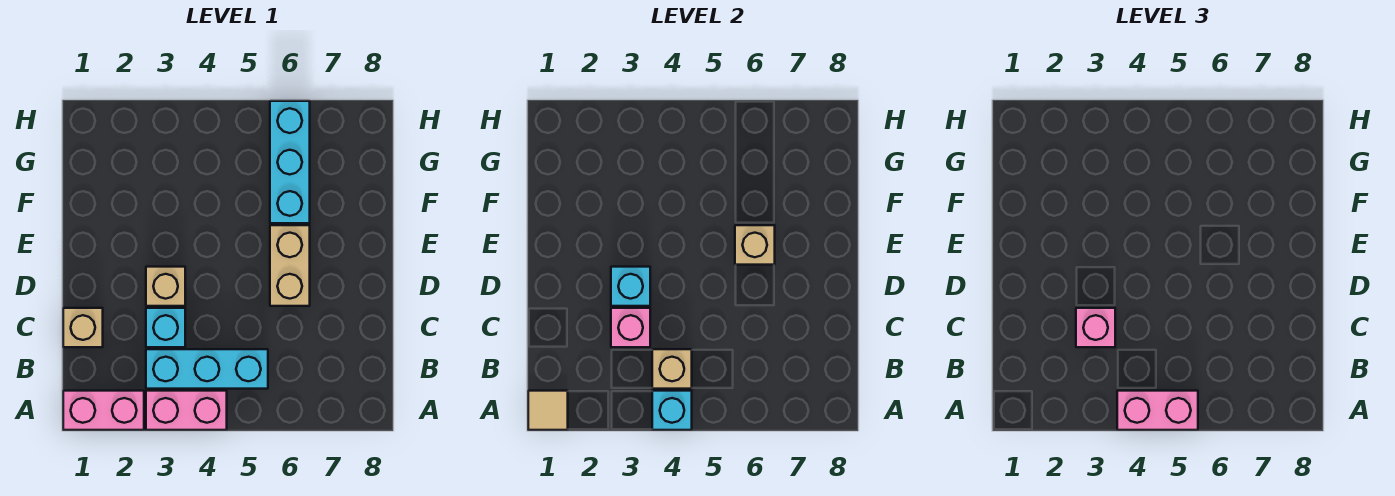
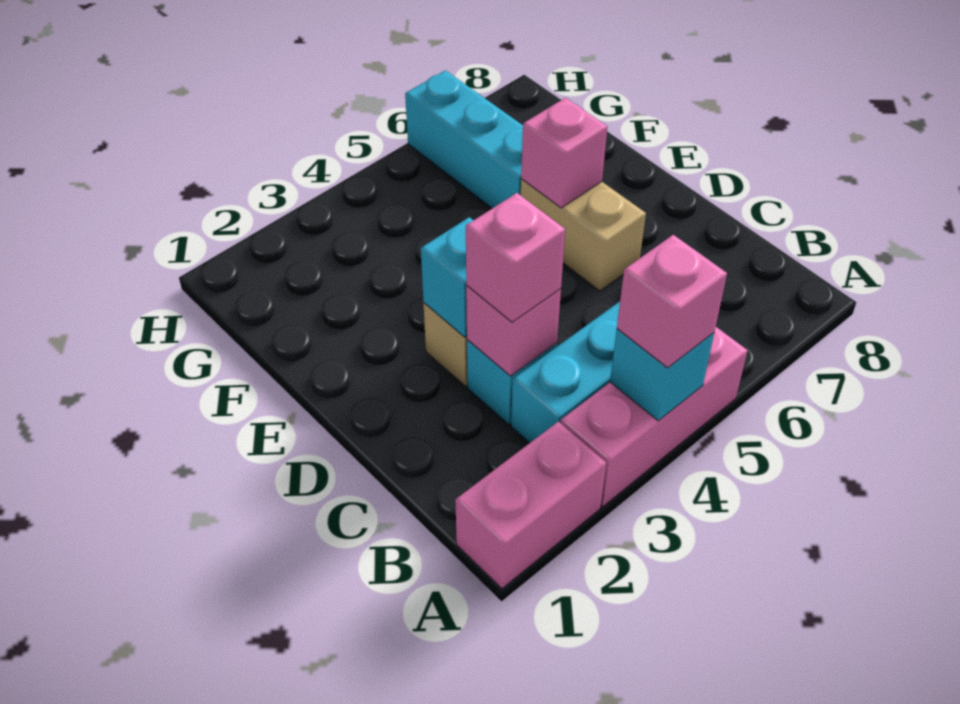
tan 1x1 tile [528,391,568,430] -> none
pink 1x2 brick [146,391,227,430] -> pink 1x3 brick [561,327,748,507]
pink 1x2 brick [1117,391,1198,430] -> pink 1x1 brick [617,235,727,368]
tan 1x1 brick [652,349,692,389] -> none
tan 1x1 brick [63,308,103,347] -> none
tan 1x1 brick [735,225,775,265] -> pink 1x1 brick [521,98,607,208]

